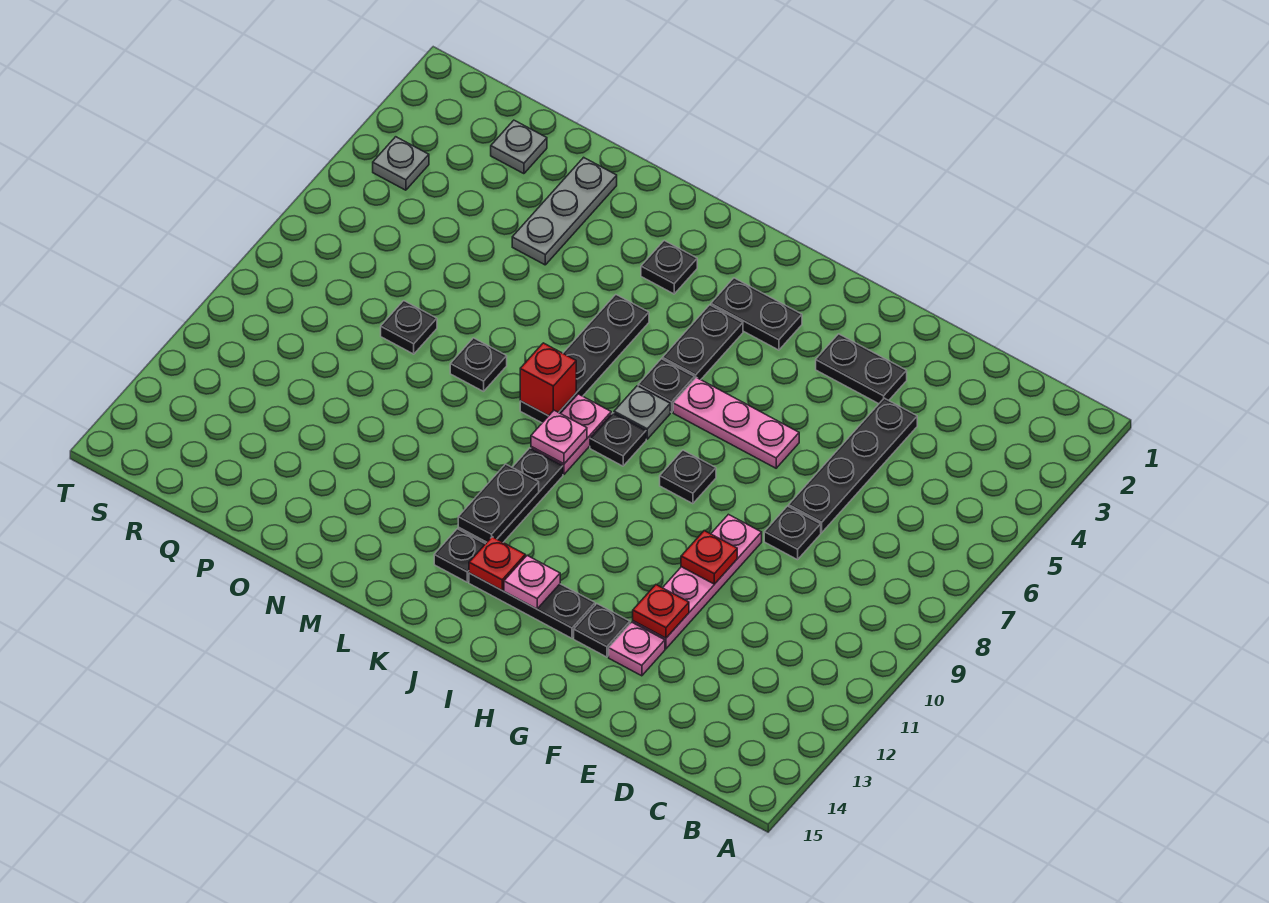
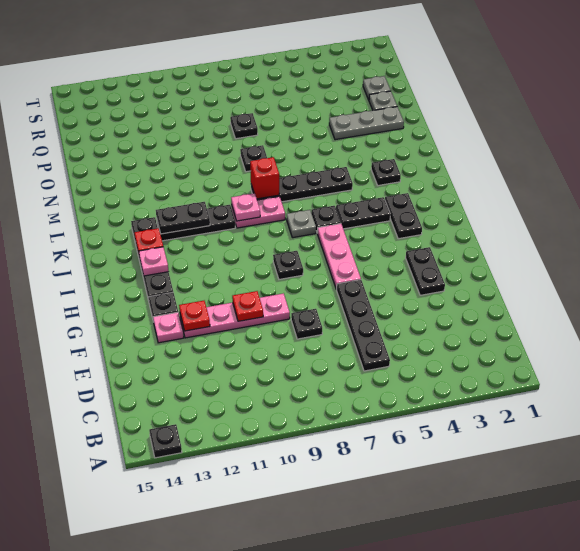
black 1x4 plate [789,398,917,533] -> black 1x4 plate turned to [336,280,390,371]
black 1x1 plate [590,413,646,466] -> black 1x1 plate moved to [149,424,182,458]
grey 1x1 plate [373,137,429,190] -> grey 1x1 plate moved to [369,91,397,110]

